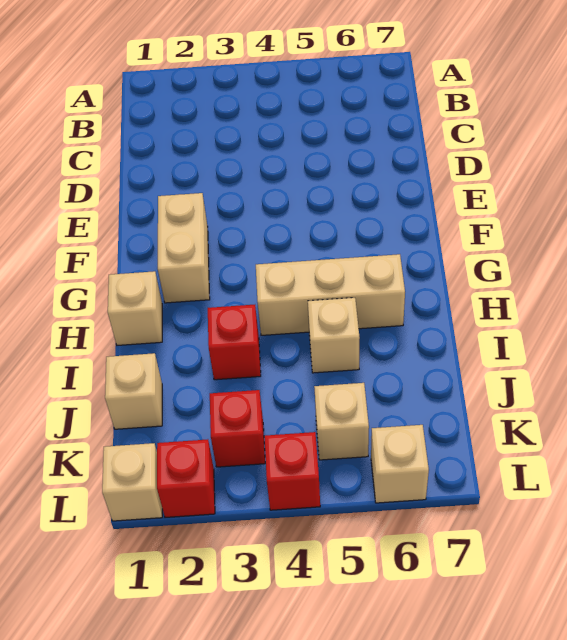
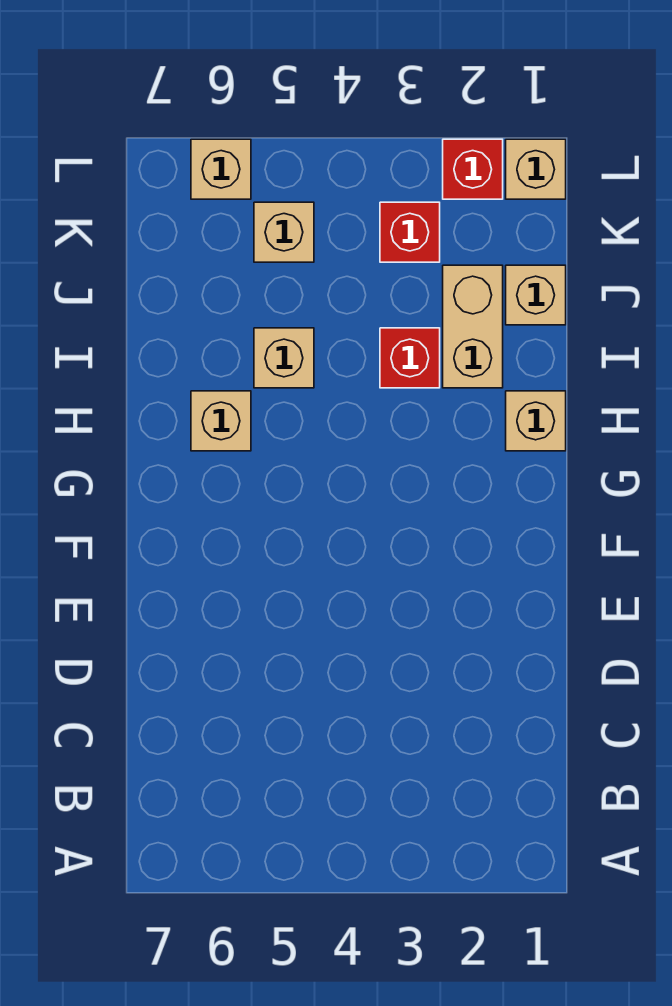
tan 1x2 brick [158,193,210,303] -> tan 1x2 brick moved to [443,265,503,388]
tan 1x3 brick [256,254,405,335] -> tan 1x1 brick [191,391,251,451]
red 1x1 brick [264,432,320,510] -> none

